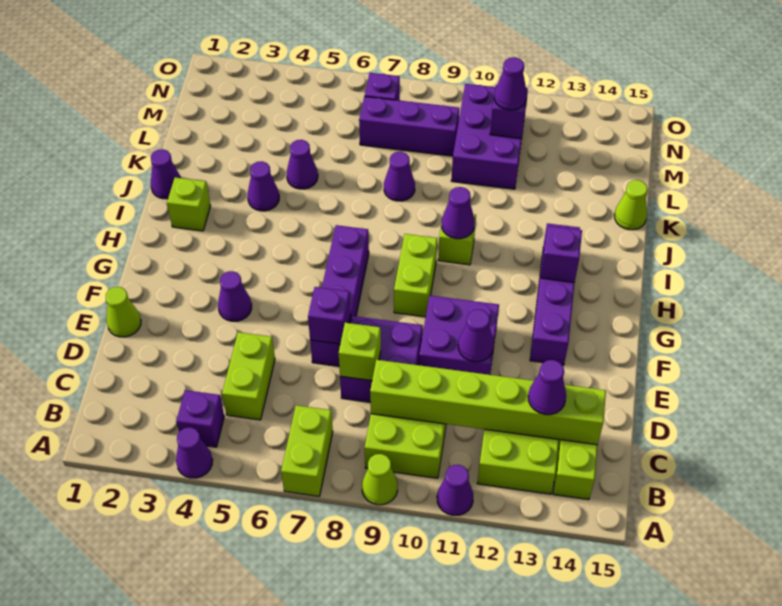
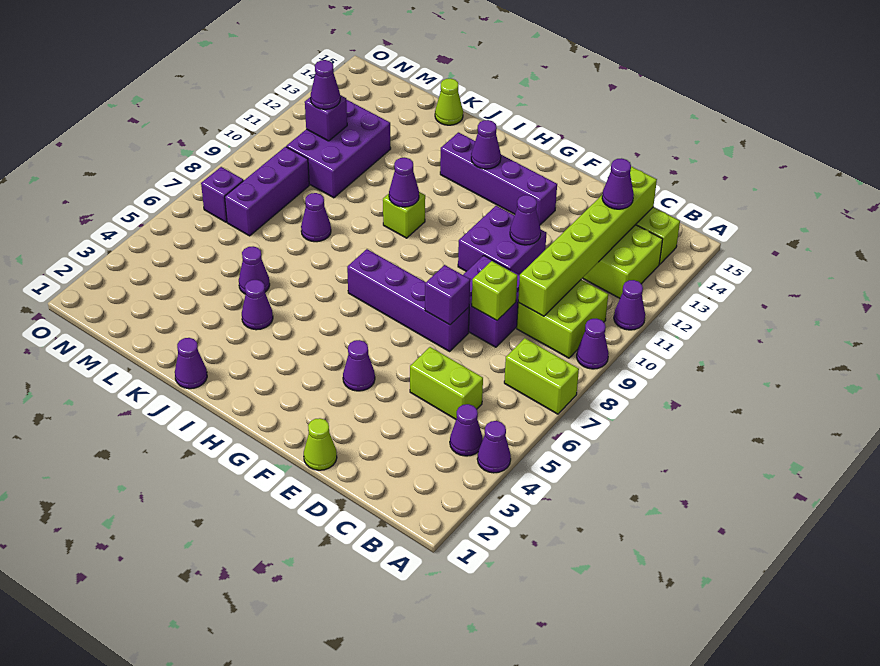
lime 1x1 cone [362,454,398,505] -> purple 1x1 cone [577,319,609,369]
purple 1x1 brick [176,390,224,447] -> purple 1x1 cone [450,404,483,456]
lime 1x2 brick [394,234,437,317] -> none
purple 1x1 brick [541,226,582,283] -> purple 1x1 cone [471,120,501,169]
lime 1x1 brick [167,177,211,231] -> none
purple 2x3 brick [451,84,528,189] -> purple 2x3 brick turned to [286,99,391,198]

